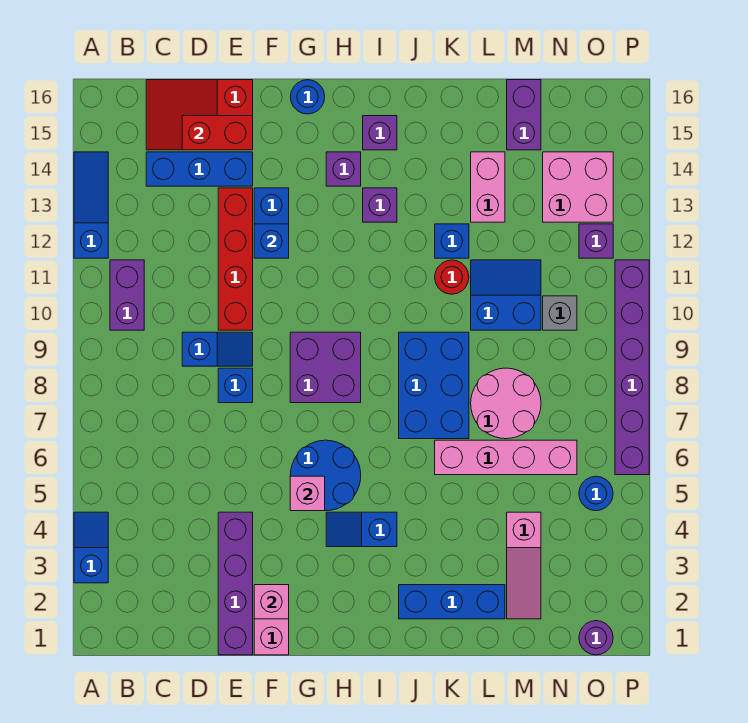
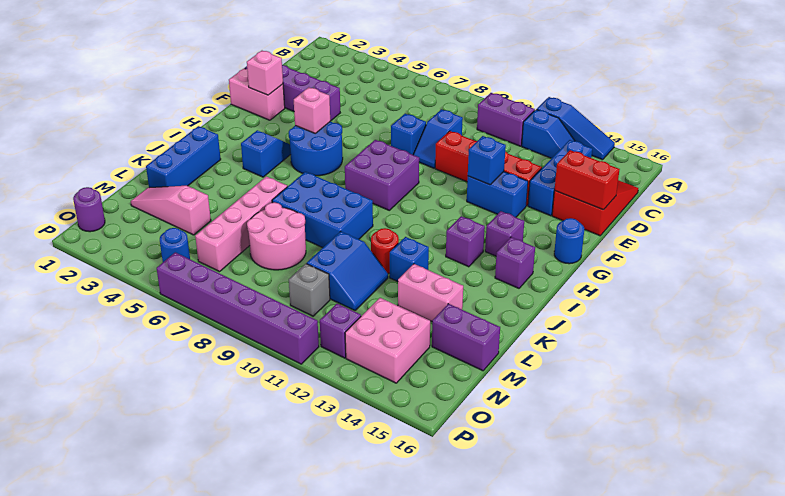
blue 1x2 slope [74,512,108,583] -> blue 1x2 slope moved to [522,109,575,158]
red 1x2 brick [182,116,253,150] -> red 1x2 brick turned to [555,150,620,210]

